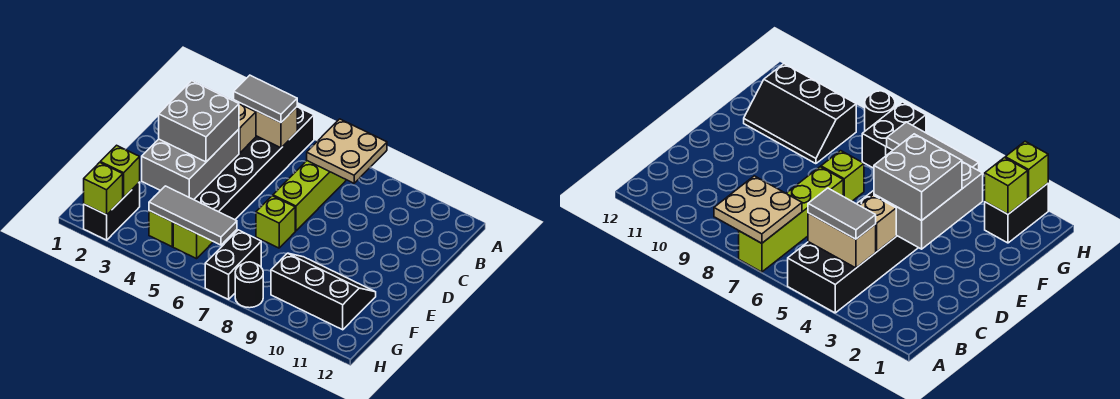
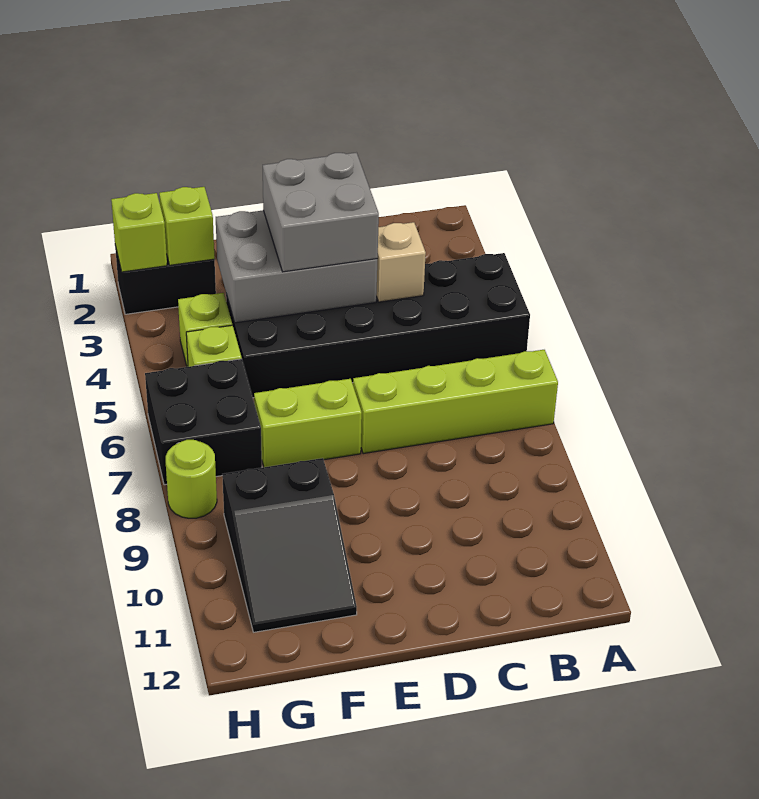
tan 2x2 plate [307,119,387,183] -> none
tan 1x2 brick [234,100,297,148] -> none
grey 1x2 tile [234,75,297,123] -> none
lime 1x1 brick [256,196,295,248] -> lime 1x2 brick [254,379,362,467]
black 2x3 slope [271,253,376,330] -> black 2x3 slope turned to [222,458,357,632]
grey 1x3 tile [149,186,237,245] -> none
black 1x2 brick [205,230,261,299] -> black 2x2 brick [145,359,262,485]
black 1x1 round brick [235,262,263,308] -> lime 1x1 round brick [166,440,217,518]

